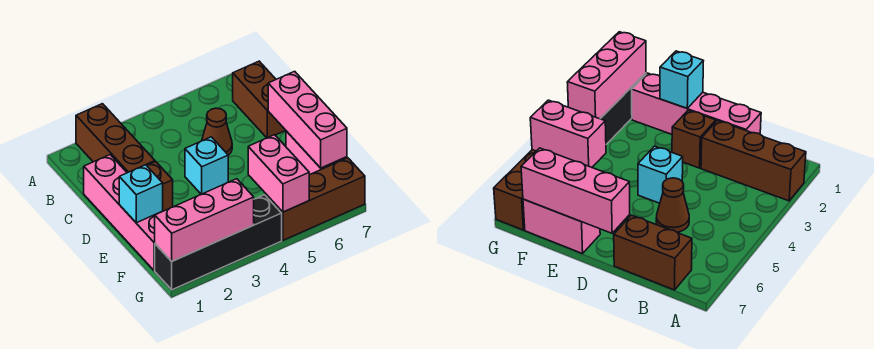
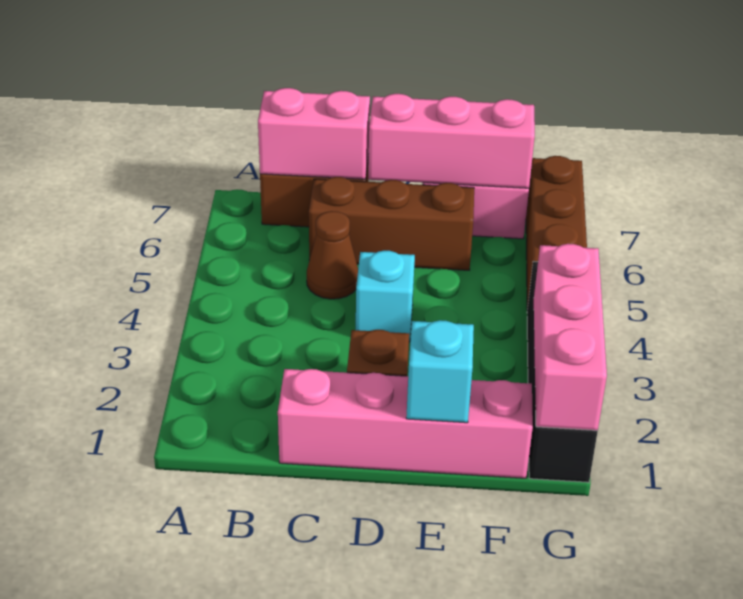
brown 1x3 brick [76,104,155,173] -> brown 1x3 brick moved to [309,177,474,270]
pink 1x2 brick [248,135,309,212] -> pink 1x2 brick moved to [258,88,370,180]

